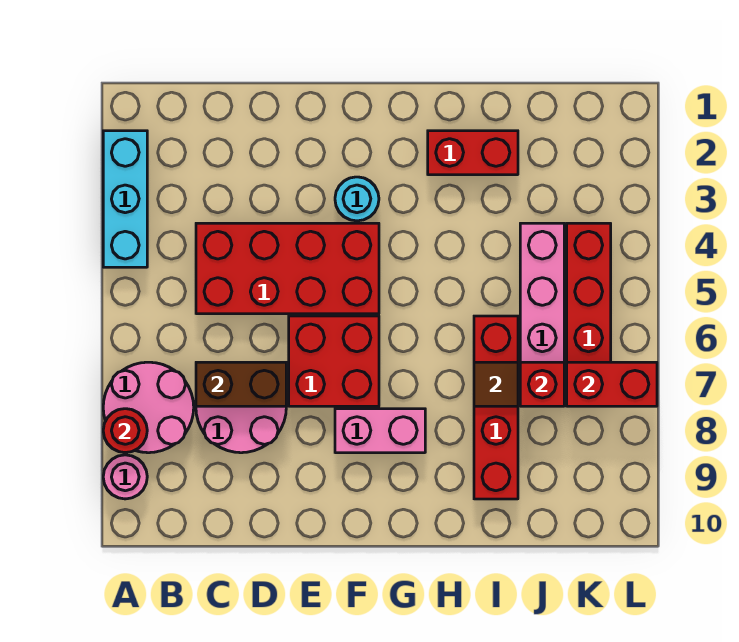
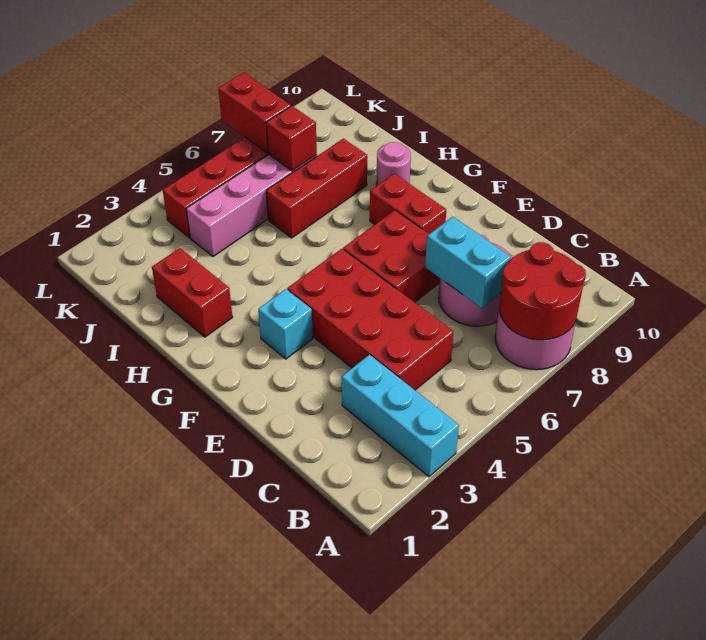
cyan 1x3 brick [103,131,147,267] -> cyan 1x3 brick turned to [342,355,459,477]
red 1x1 round brick [103,409,147,453] -> red 2x2 round brick [499,242,586,340]
pink 1x1 round brick [103,455,147,499] -> pink 1x1 round brick moved to [376,142,411,186]
brown 1x2 brick [196,362,286,406] -> cyan 1x2 brick [425,217,511,308]
cyan 1x1 round brick [335,177,379,221] -> cyan 1x1 brick [258,289,313,359]
pink 1x2 brick [335,409,425,453] -> red 1x2 brick [370,174,446,234]
red 1x4 brick [474,316,518,499] -> red 1x3 brick [266,139,367,238]
brown 1x1 tile [474,362,518,406] -> none

